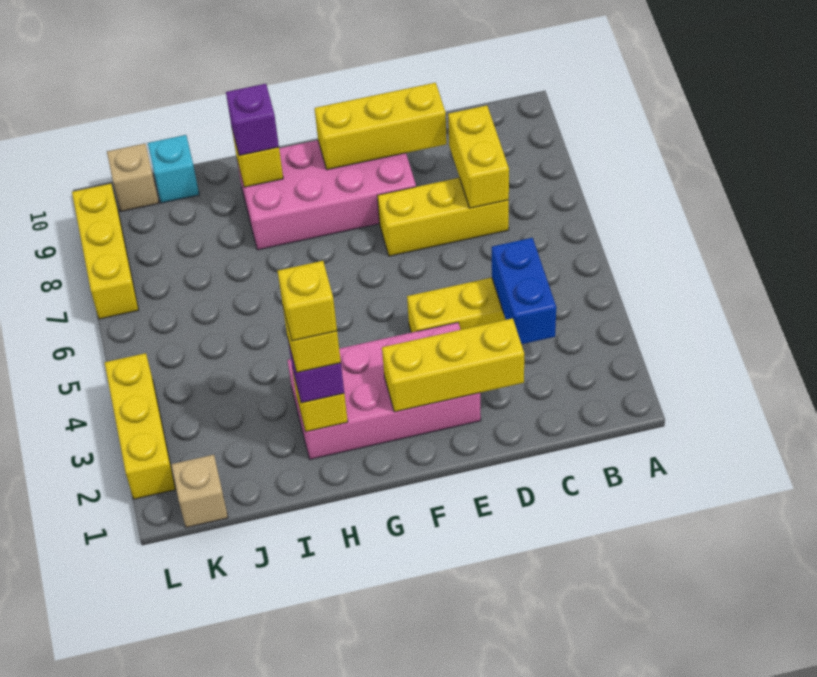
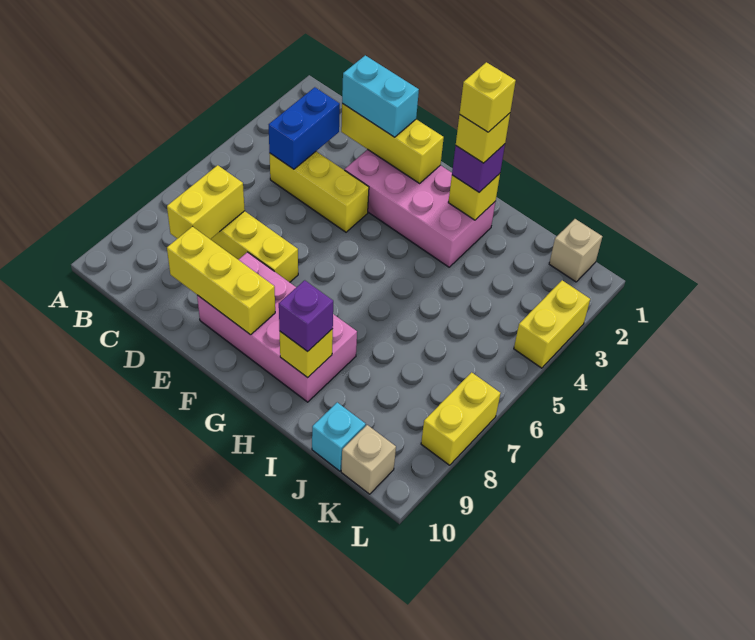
none -> cyan 1x2 brick [342,55,419,137]
yellow 1x3 brick [105,353,176,499] -> yellow 1x2 brick [514,280,590,368]
yellow 1x3 brick [72,184,138,319] -> yellow 1x2 brick [421,372,501,465]

